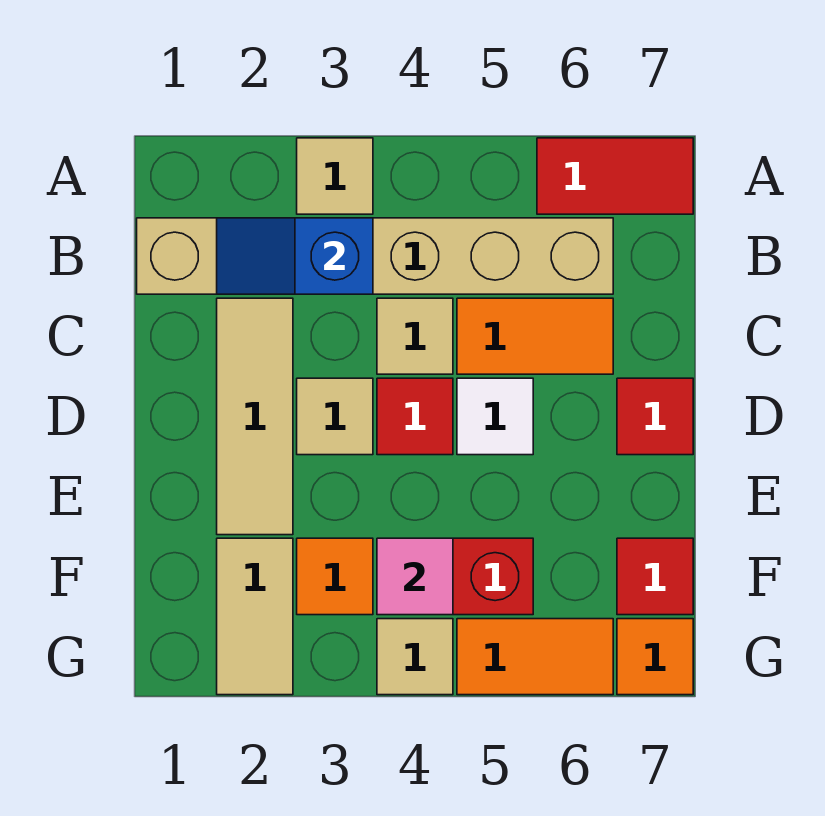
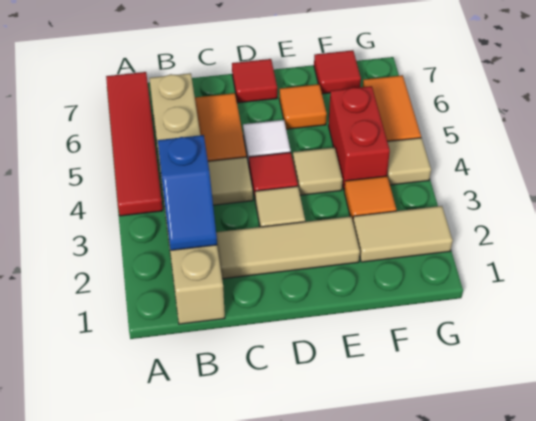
tan 1x1 tile [297,138,373,214] -> tan 1x1 tile moved to [293,147,343,195]
red 1x2 tile [537,138,693,214] -> red 1x4 tile [106,72,163,216]
pink 1x1 tile [377,538,453,615] -> none
orange 1x1 tile [617,619,693,695] -> orange 1x1 tile moved to [279,84,327,129]

